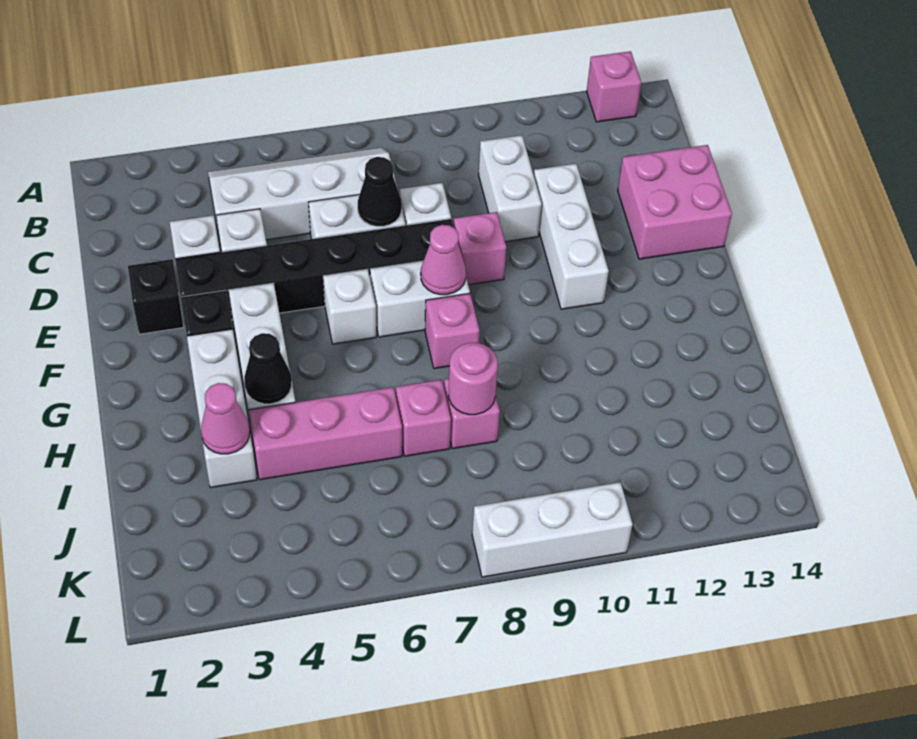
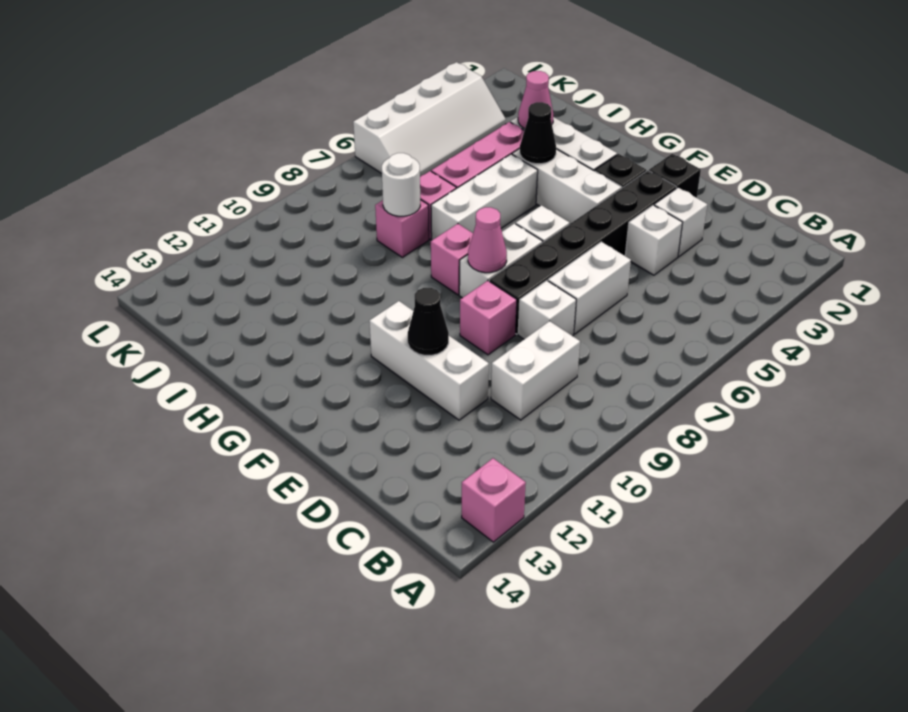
white 2x4 slope [208,148,397,242] -> white 2x4 slope moved to [353,62,506,177]
white 1x2 brick [479,135,542,242] -> white 1x2 brick turned to [491,321,580,420]
black 1x1 cone [358,157,402,226] -> black 1x1 cone moved to [408,288,449,355]
pink 2x2 brick [618,145,732,259] -> none
pink 1x1 round brick [449,343,498,415] -> white 1x1 round brick [382,153,420,216]
white 1x3 brick [472,482,633,577] -> white 1x3 brick moved to [431,154,538,240]

